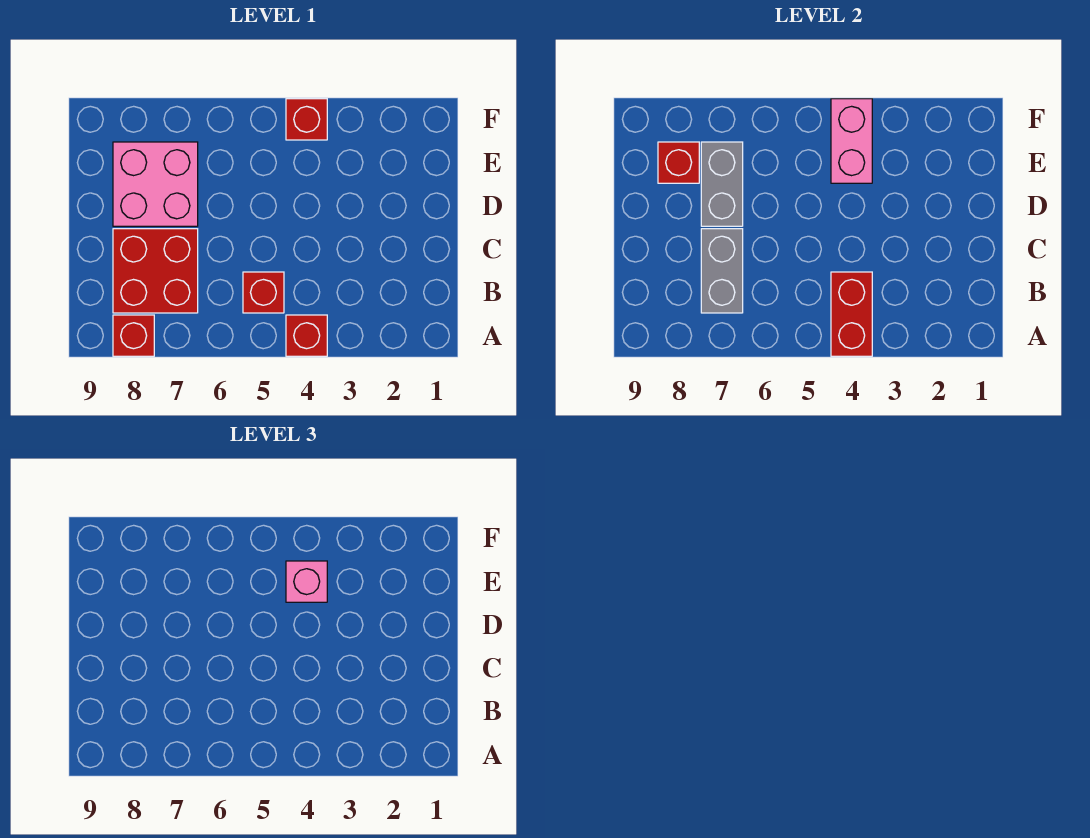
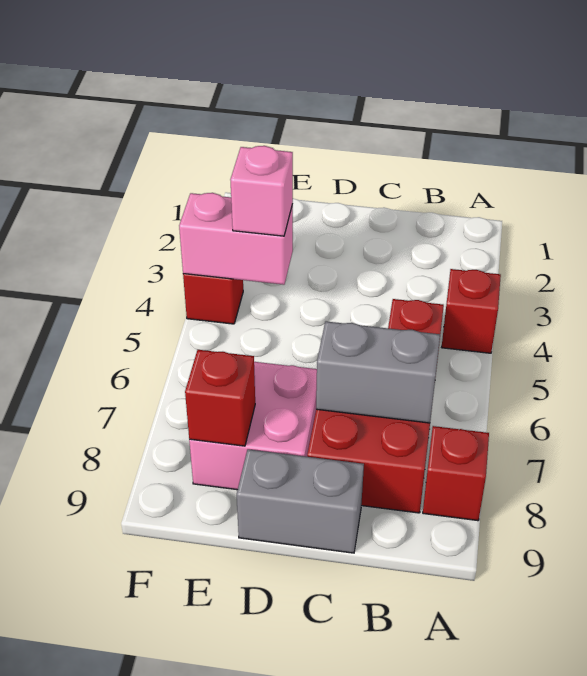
red 1x2 brick [831,272,872,356] -> none
grey 1x2 brick [701,142,743,226] -> grey 1x2 brick moved to [237,449,364,553]

